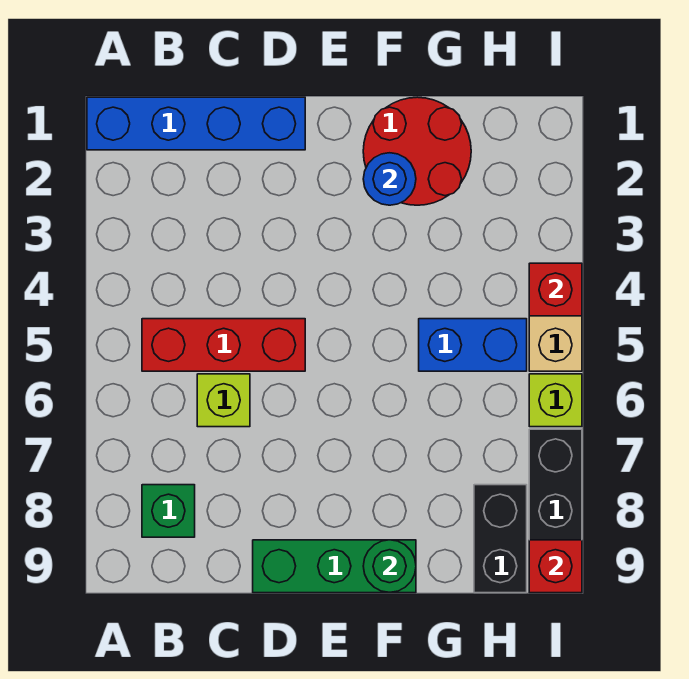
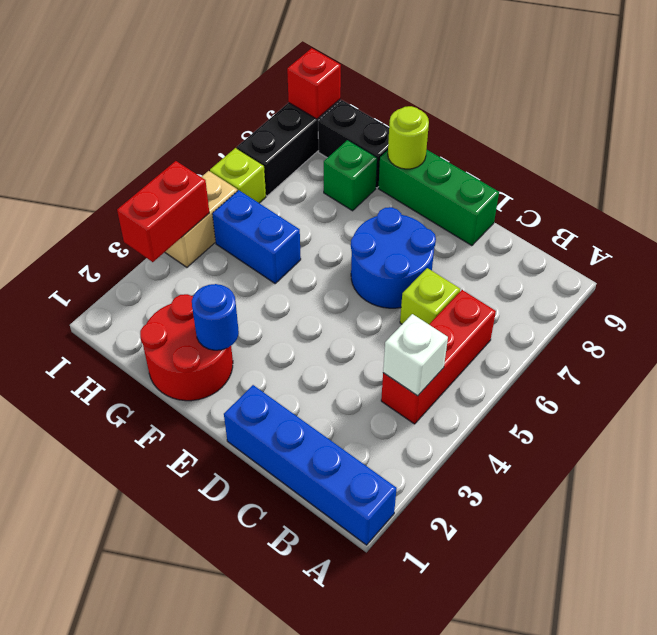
none -> white 1x1 brick [383,314,448,396]
red 1x3 brick [142,319,305,371] -> red 1x3 brick turned to [381,290,496,424]
green 1x1 brick [142,485,195,537] -> green 1x1 brick moved to [324,140,377,211]
none -> blue 2x2 round brick [351,207,436,308]
green 1x1 round brick [363,540,416,592] -> lime 1x1 round brick [388,106,429,169]
black 1x2 brick [474,485,527,593] -> black 1x2 brick turned to [318,100,389,188]
red 1x1 brick [529,263,582,316] -> red 1x2 brick [117,161,209,262]

